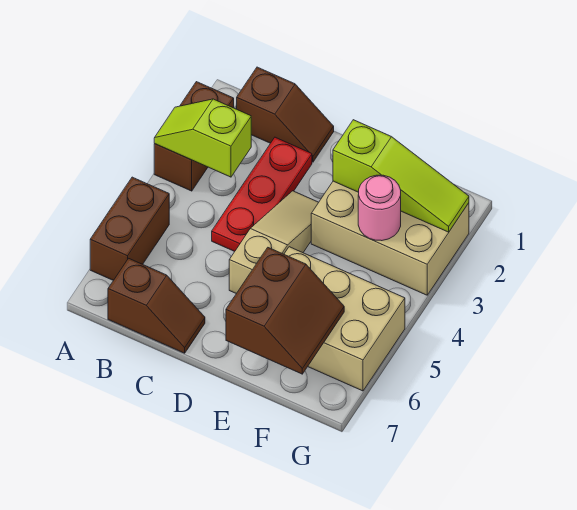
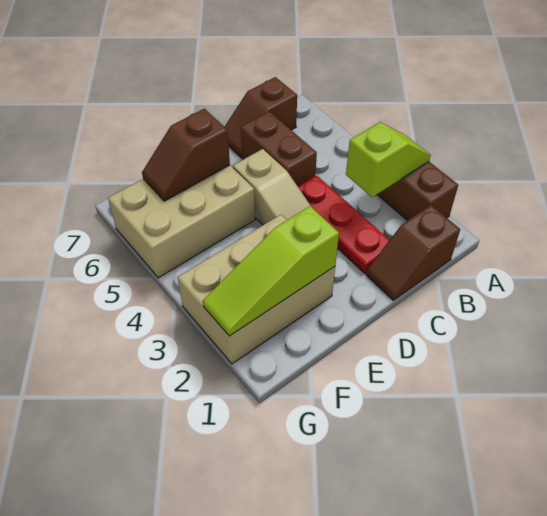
brown 1x2 brick [90,177,169,280] -> brown 1x2 brick moved to [241,111,317,186]
brown 2x2 slope [226,248,344,374] -> brown 1x2 slope [142,109,230,201]
pink 1x1 round brick [358,175,401,241] -> none

